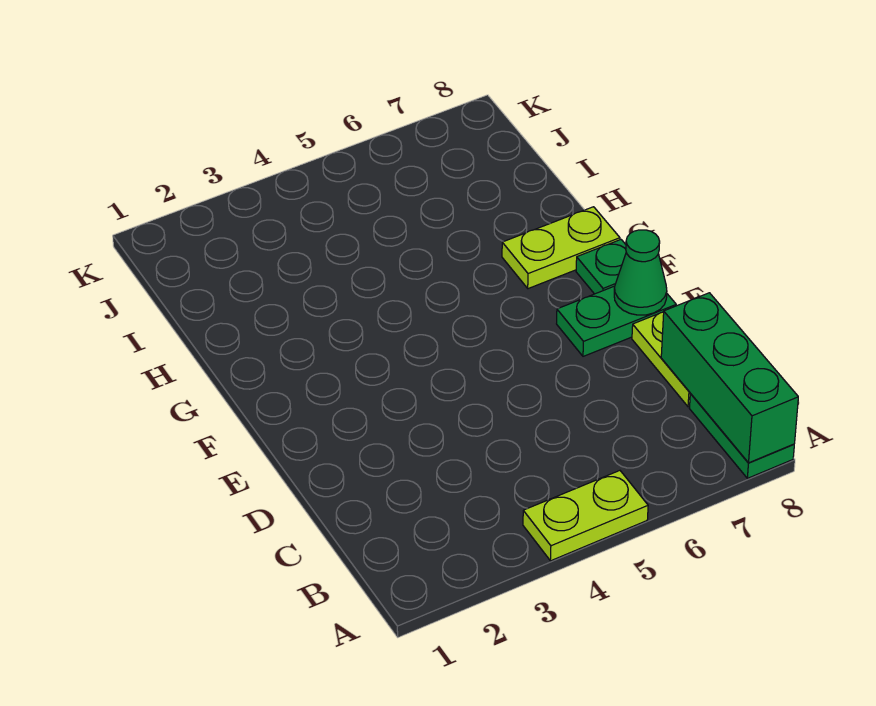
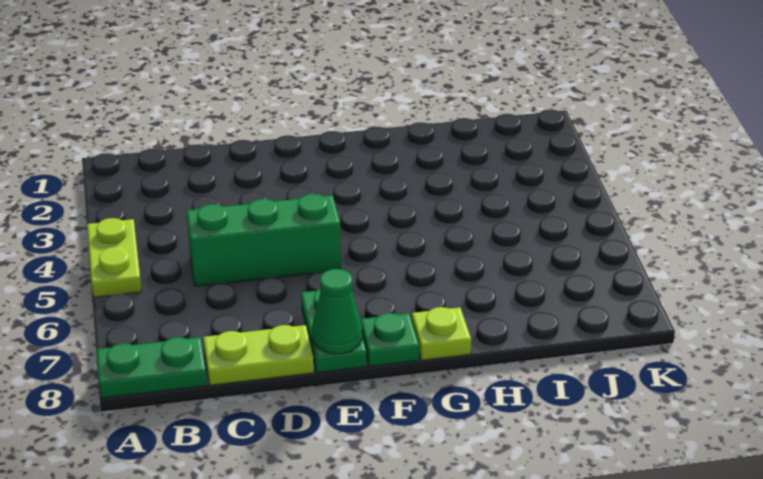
green 1x3 brick [661,293,798,463] -> green 1x3 brick moved to [186,194,341,286]
lime 1x2 plate [502,207,620,289] -> lime 1x1 plate [412,307,471,360]

